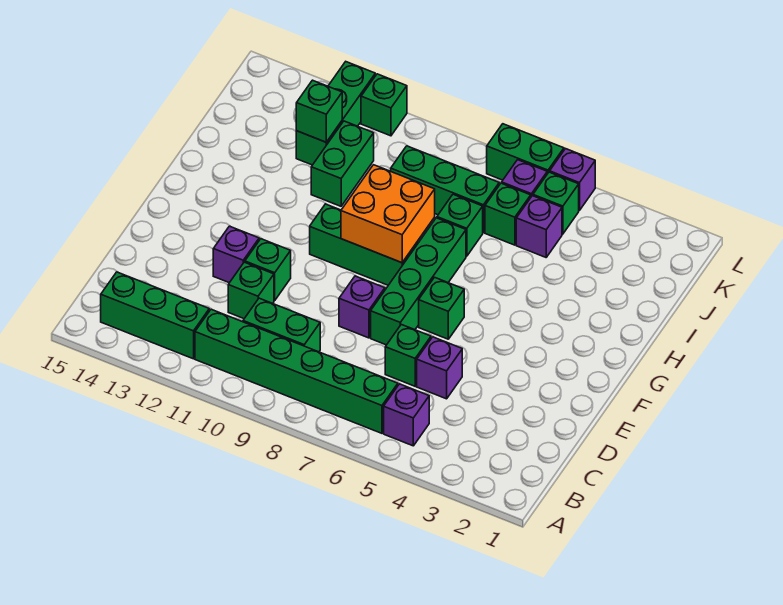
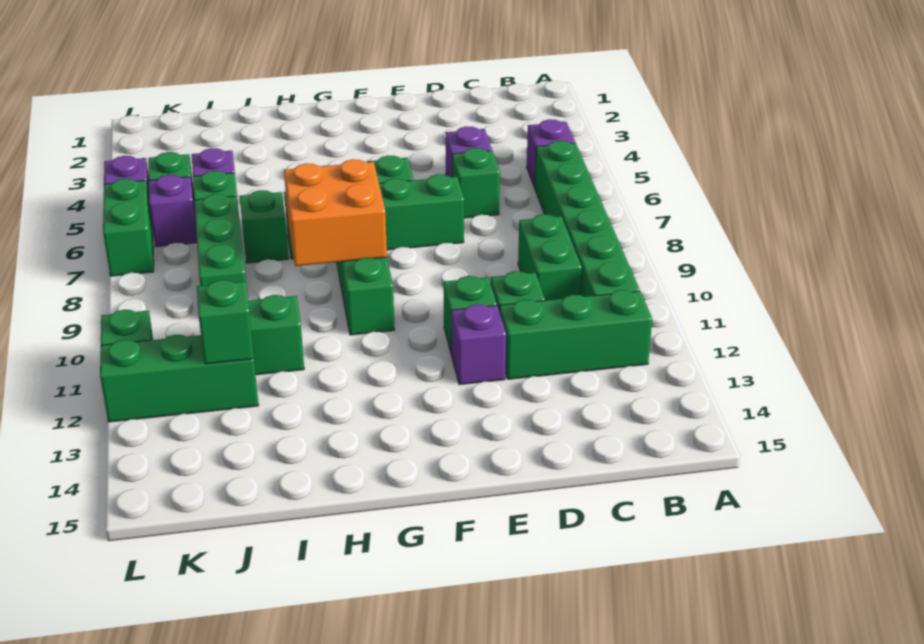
green 1x3 brick [101,272,209,359] -> green 1x3 brick turned to [500,290,652,379]
purple 1x1 brick [339,276,385,338] -> none

